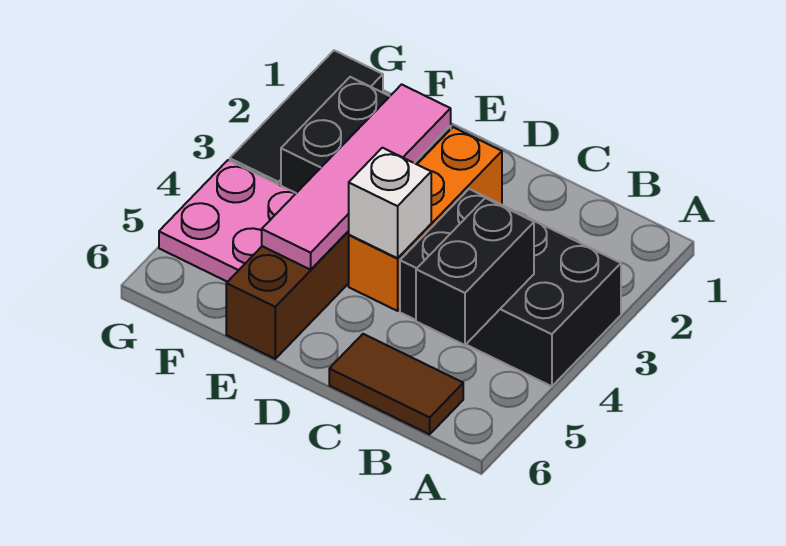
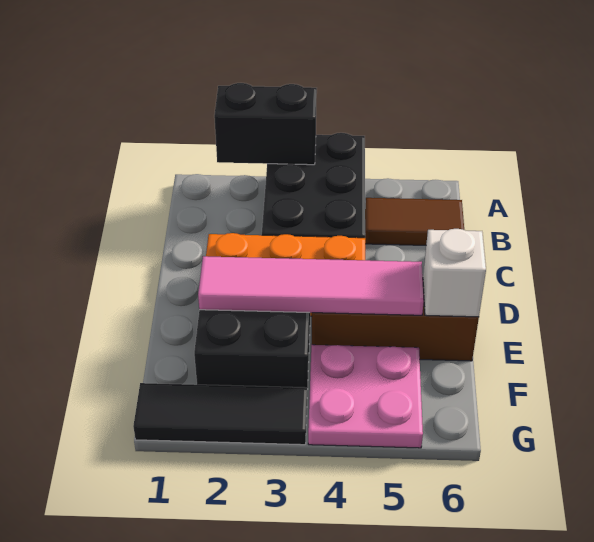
black 1x2 brick [416,198,534,345] -> black 1x2 brick moved to [214,83,317,165]
brown 1x2 tile [329,334,463,434] -> brown 1x2 tile turned to [365,198,464,245]
white 1x1 brick [349,148,431,258] -> white 1x1 brick moved to [423,229,486,317]

